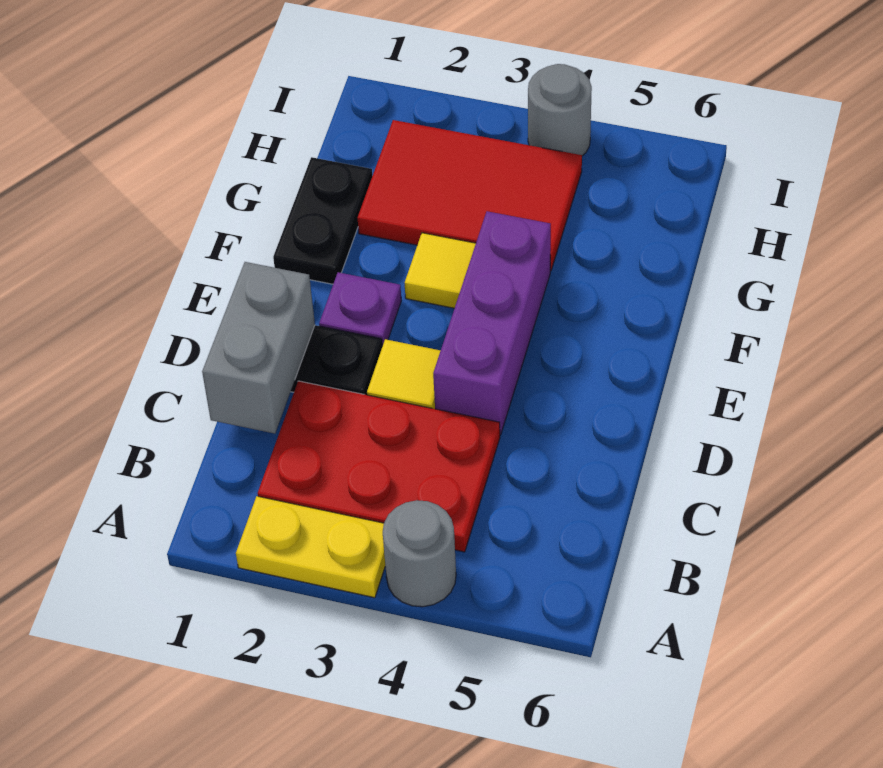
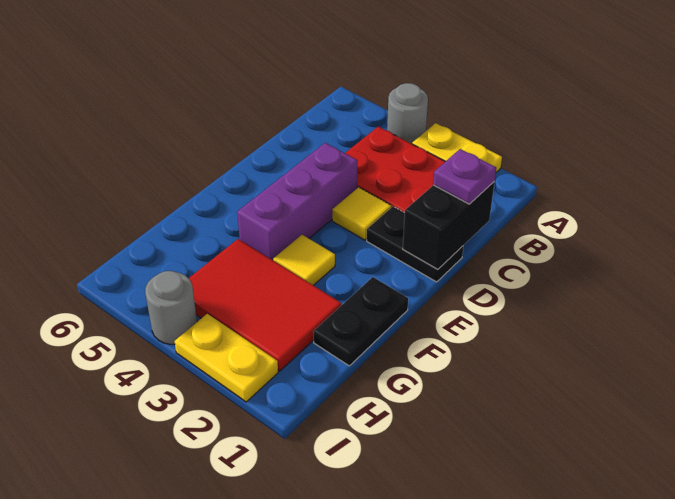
grey 1x2 brick [202,262,315,434] -> black 1x2 brick [403,182,495,270]
purple 1x1 plate [319,272,401,346] -> purple 1x1 plate moved to [433,149,496,204]
none -> yellow 1x2 plate [174,314,278,402]

